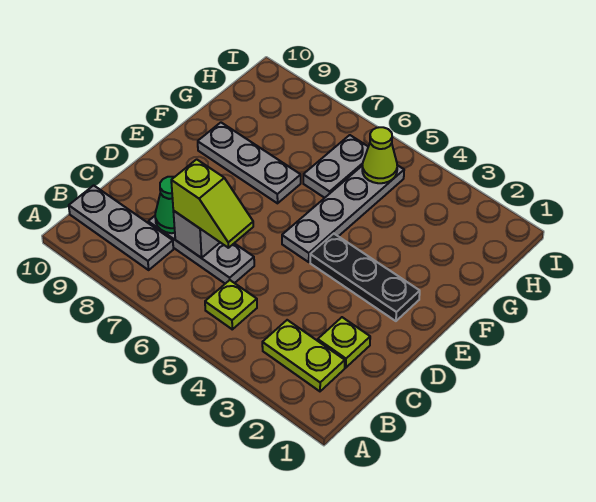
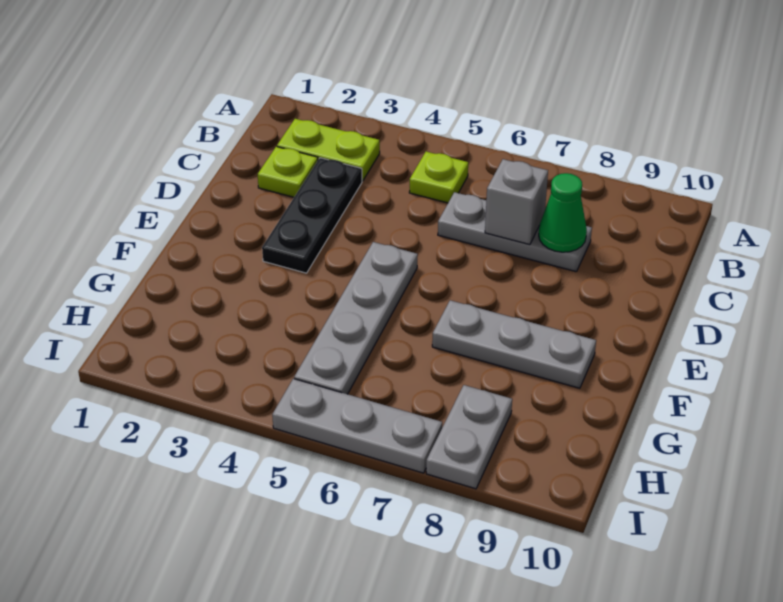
grey 1x3 plate [69,185,173,270] -> grey 1x3 plate moved to [272,379,442,473]
lime 1x2 slope [171,159,253,248] -> none
black 1x3 plate [310,234,420,321] -> black 1x3 plate turned to [262,158,362,273]
grey 1x2 plate [303,135,368,198] -> grey 1x2 plate moved to [426,385,512,489]
lime 1x1 cone [362,127,397,183] -> none

